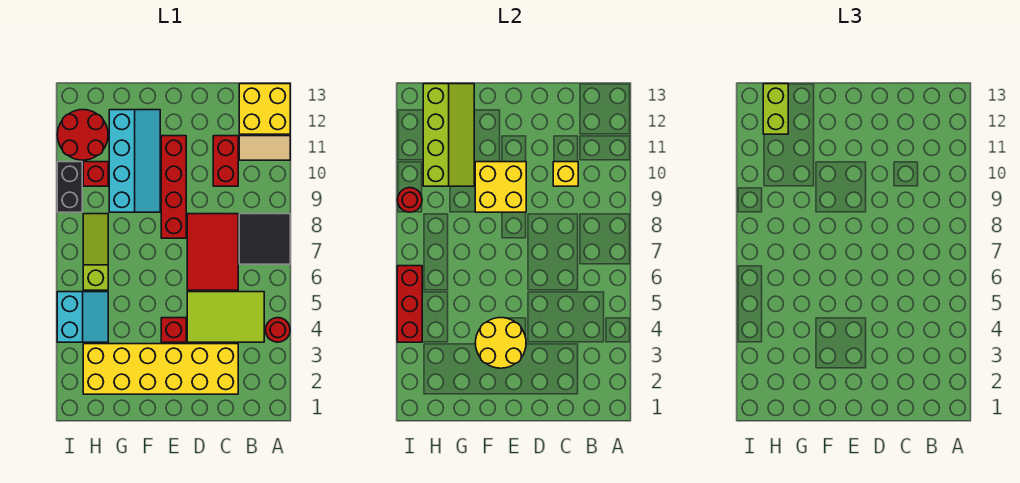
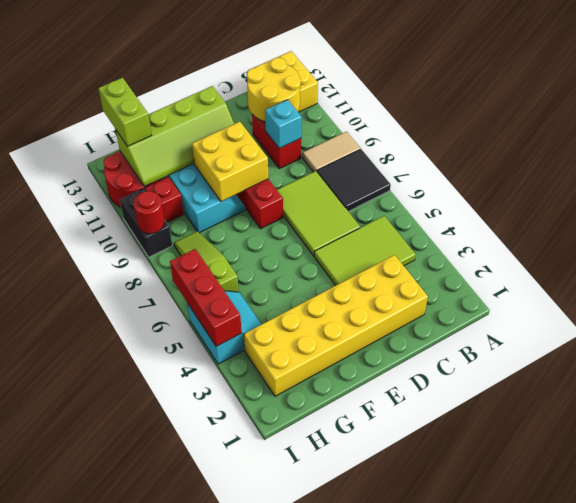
red 1x1 round brick [265,318,290,342] -> none
tan 1x2 tile [239,136,290,160] -> tan 1x2 tile moved to [303,132,360,172]
red 2x3 tile [187,214,238,290] -> lime 2x3 tile [277,171,360,256]
yellow 1x1 brick [553,162,578,186] -> cyan 1x1 brick [265,100,302,148]
yellow 2x2 round brick [475,318,526,368] -> yellow 2x2 round brick moved to [247,58,301,122]
red 1x1 brick [161,318,186,342] -> none
lime 2x4 slope [423,84,474,186] -> lime 2x4 slope turned to [116,86,234,186]

